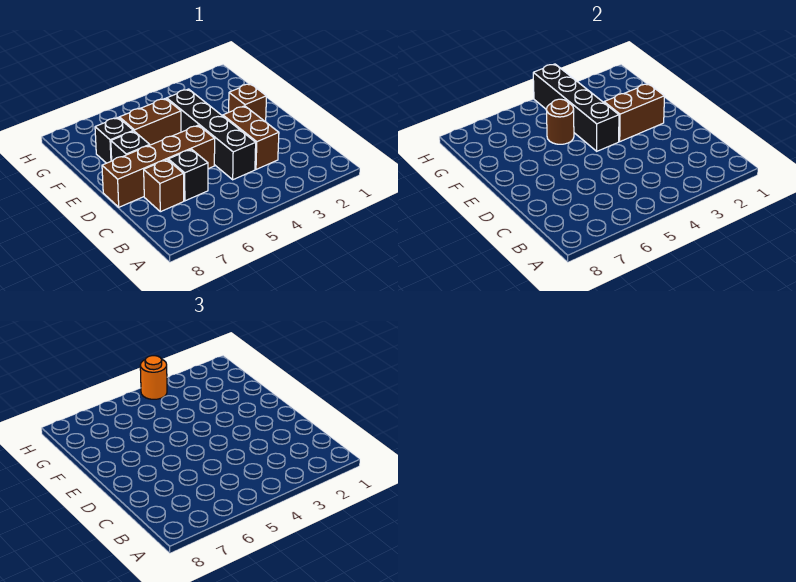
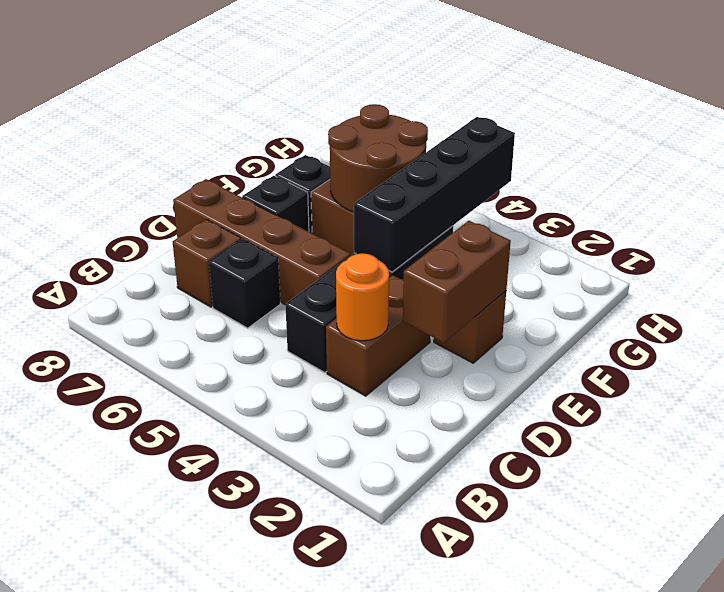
brown 1x2 brick [604,84,664,141] -> brown 1x2 brick turned to [403,221,511,343]
brown 1x1 round brick [546,99,574,144] -> brown 2x2 round brick [328,104,428,212]
orange 1x1 round brick [140,356,167,399] -> orange 1x1 round brick moved to [336,253,389,341]

